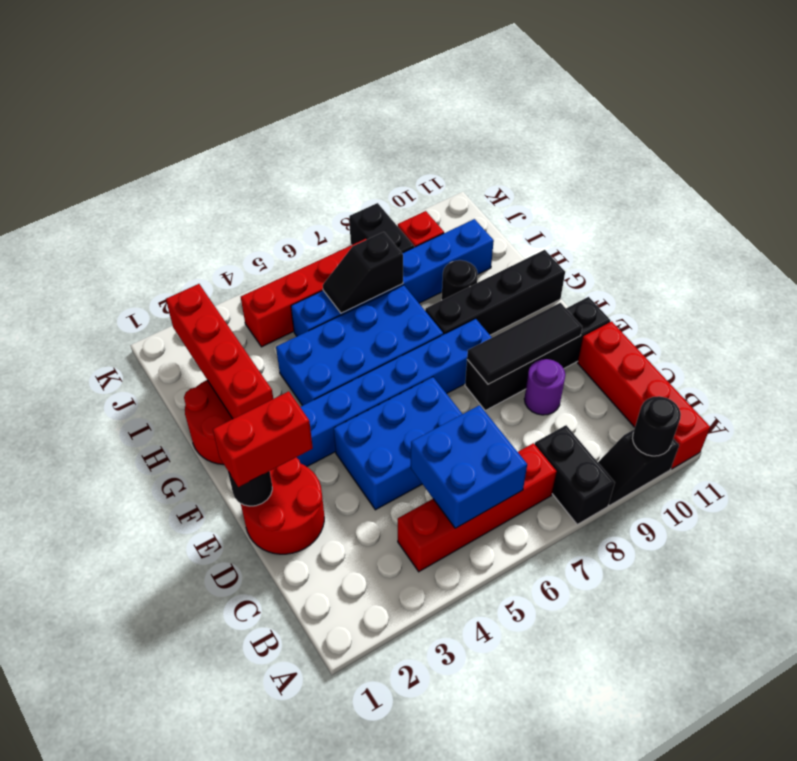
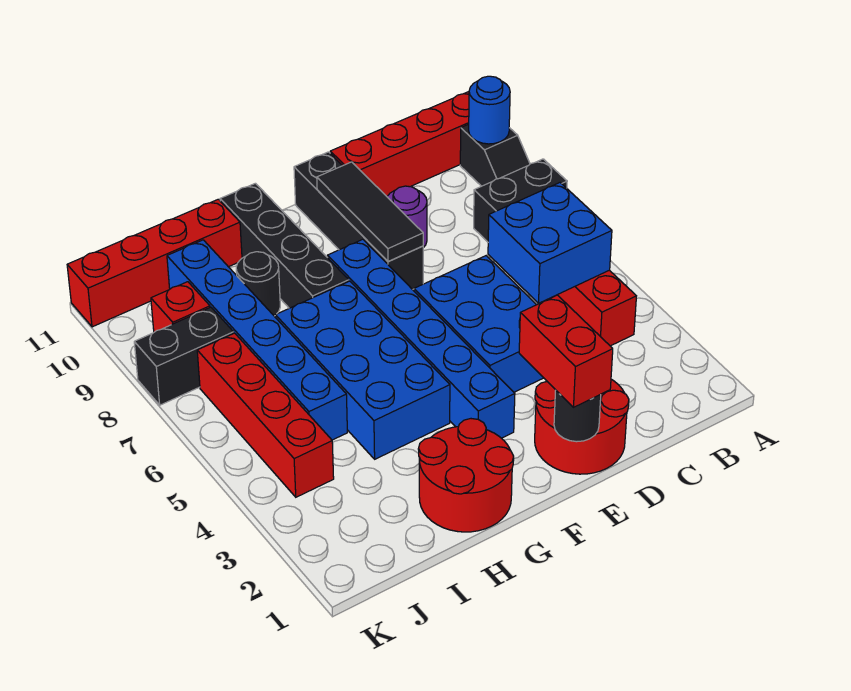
black 1x1 round brick [633,396,681,456] -> blue 1x1 round brick [469,76,510,144]
red 1x4 brick [166,284,273,419] -> red 1x4 brick moved to [67,199,242,327]
black 1x2 slope [323,232,403,313] -> none

